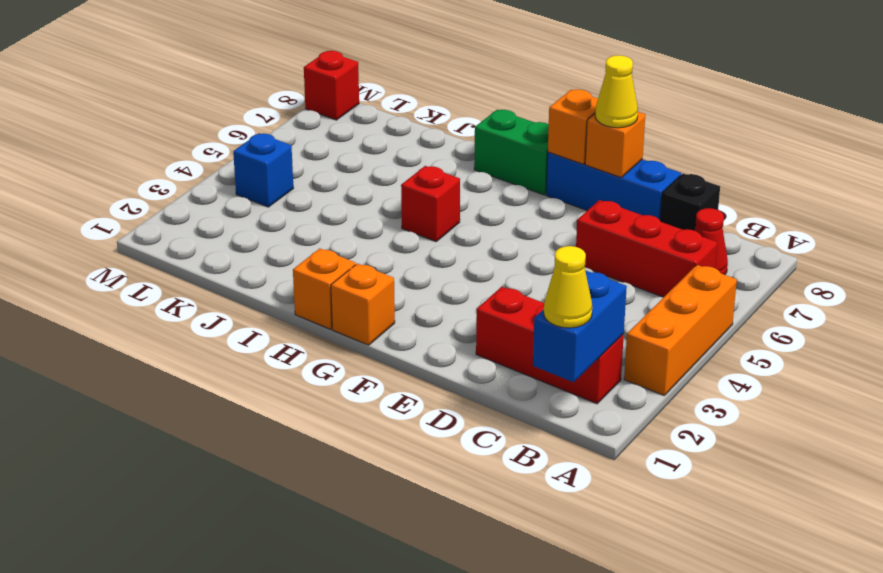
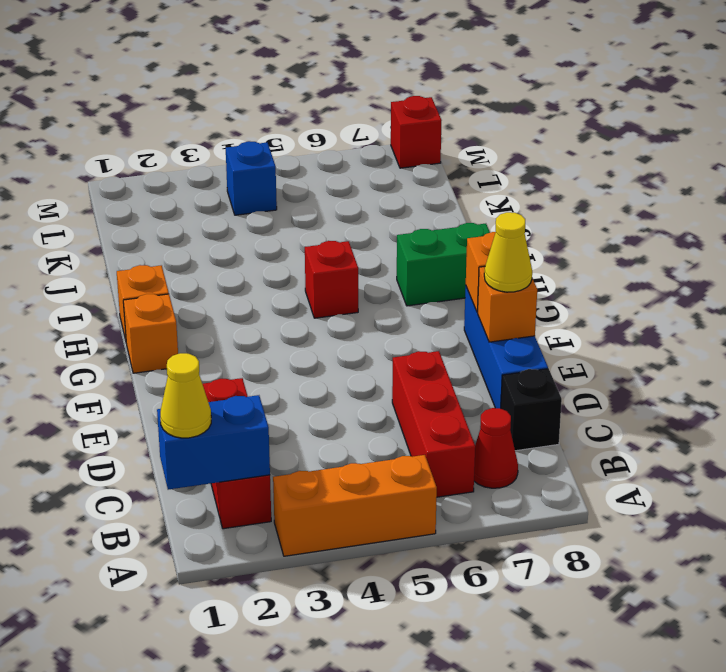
green 1x2 brick [474,110,549,195] -> green 1x2 brick turned to [397,223,490,306]

